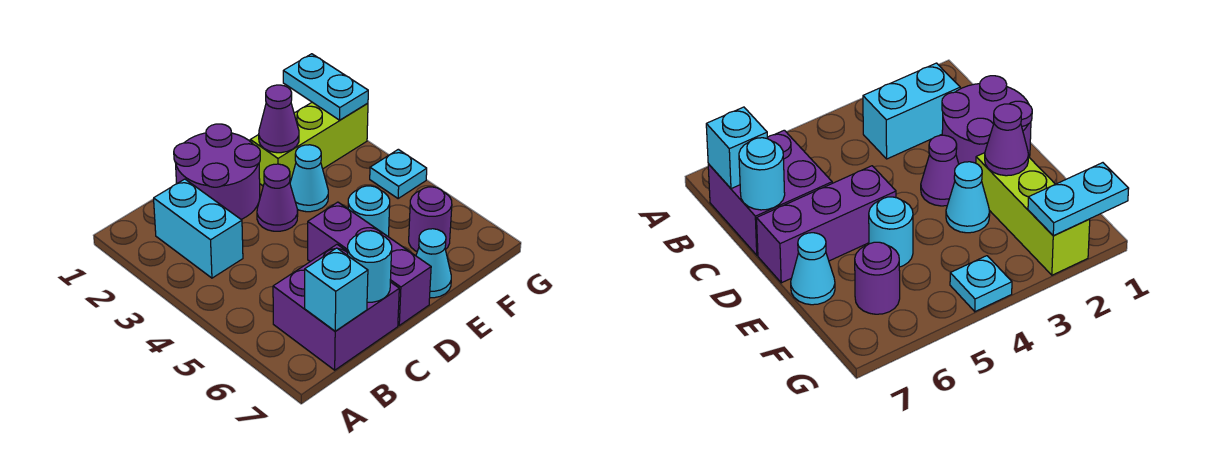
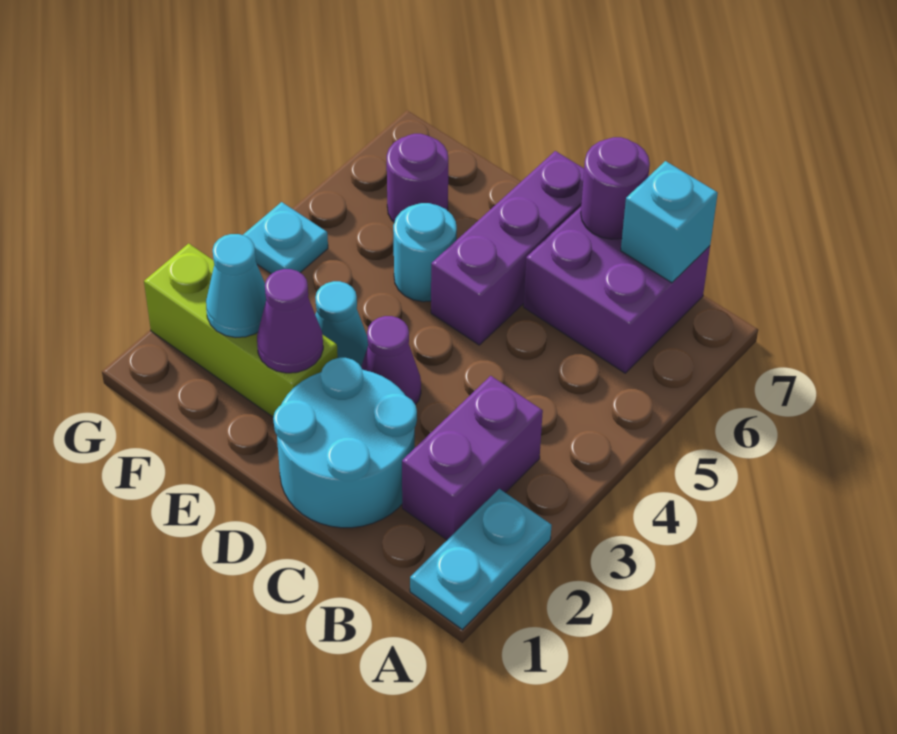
cyan 1x2 brick [154,179,243,278] -> purple 1x2 brick [402,376,543,540]
purple 2x2 round brick [174,124,260,219] -> cyan 2x2 round brick [273,358,417,528]
cyan 1x1 round brick [348,231,392,302] -> purple 1x1 round brick [581,137,650,239]
cyan 1x1 cone [416,229,451,298] -> cyan 1x1 cone moved to [206,234,266,338]
cyan 1x2 plate [283,54,368,120] -> cyan 1x2 plate moved to [410,489,552,630]

